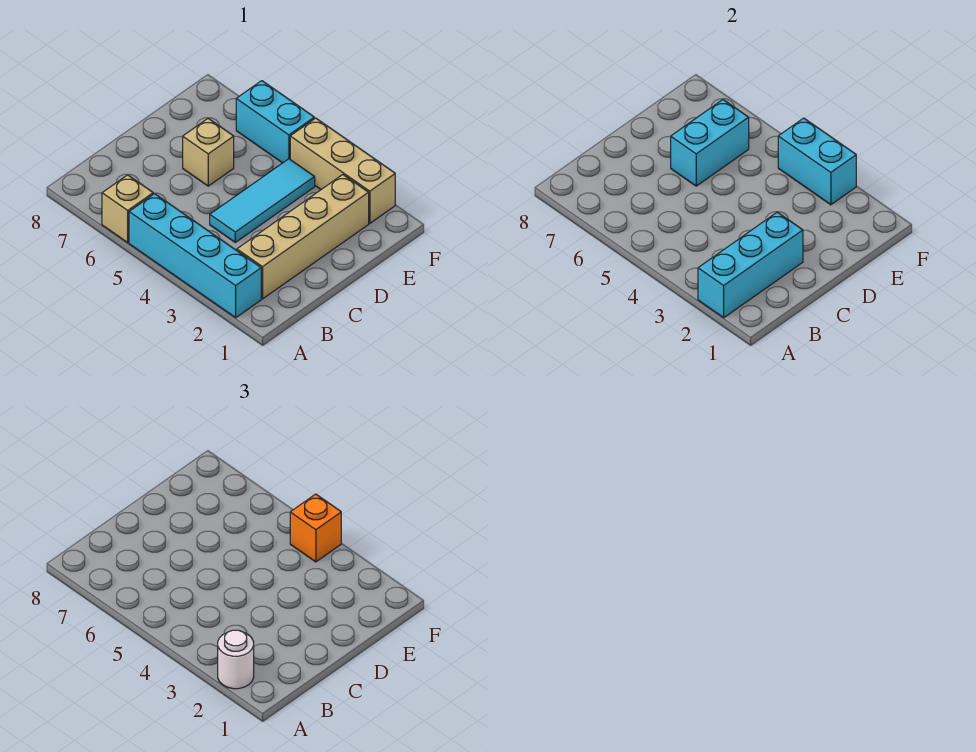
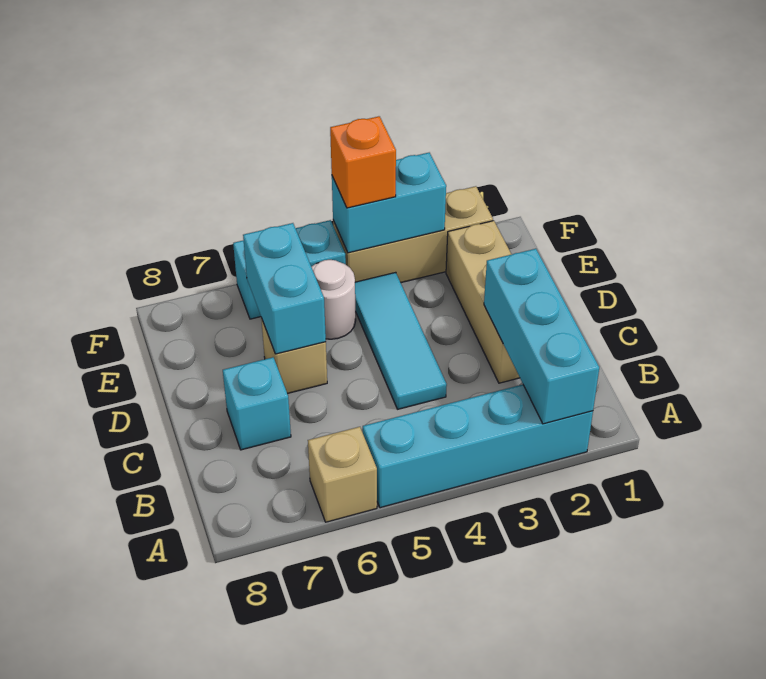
white 1x1 round brick [218,630,254,689] -> white 1x1 round brick moved to [312,260,356,339]
tan 1x4 brick [237,175,369,299] -> tan 1x3 brick [446,221,520,383]
none -> cyan 1x1 brick [223,357,291,450]

